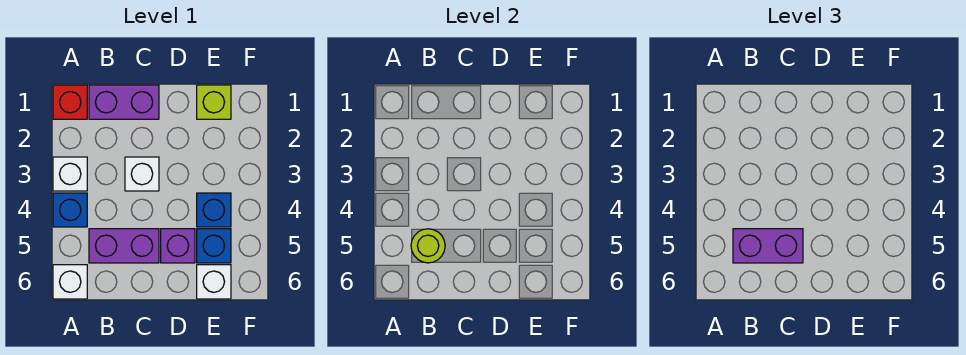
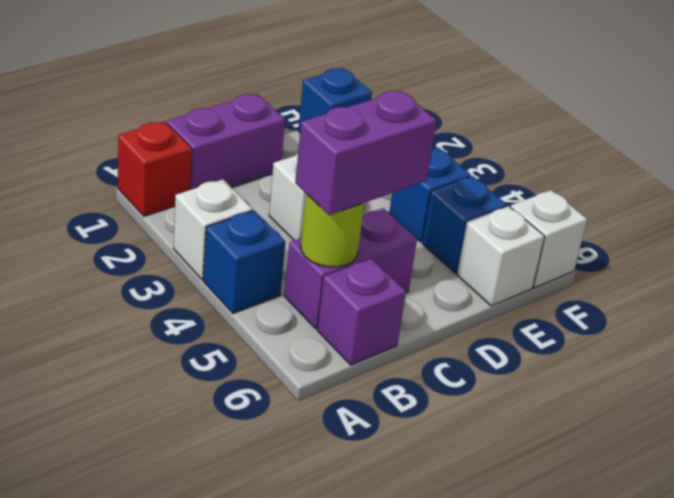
white 1x1 brick [53,265,87,299] -> white 1x1 brick moved to [511,190,587,288]
purple 1x1 brick [161,229,195,263] -> purple 1x1 brick moved to [318,259,406,365]
lime 1x1 brick [197,85,231,119] -> blue 1x1 brick [298,68,372,132]

